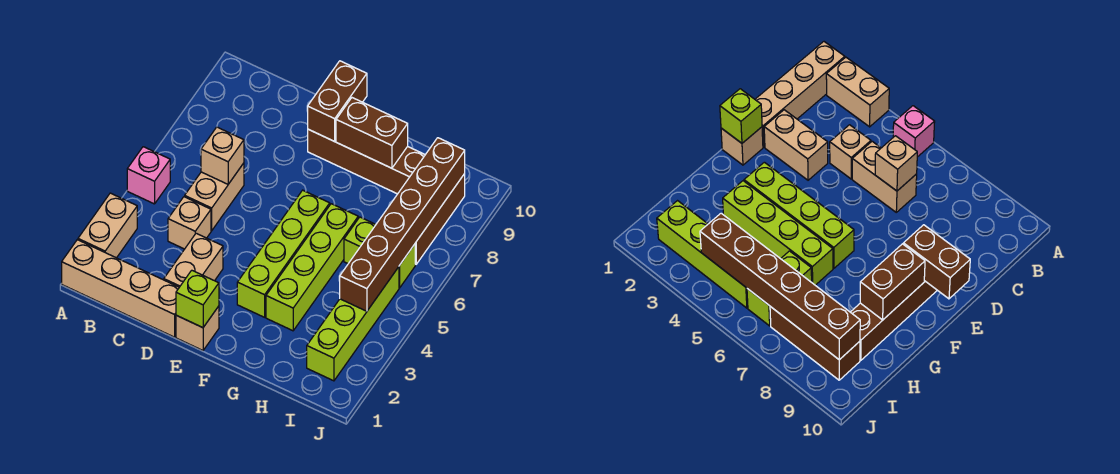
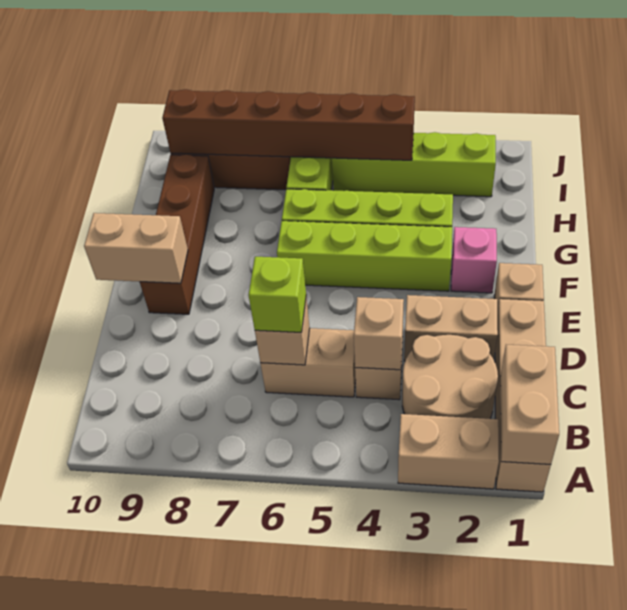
none -> tan 1x2 brick [500,345,559,464]
pink 1x1 brick [127,147,170,204] -> pink 1x1 brick moved to [451,227,497,293]
none -> tan 2x2 round brick [402,335,498,419]
none -> tan 1x1 brick [354,297,404,370]
lime 1x1 brick [176,270,219,328] -> lime 1x1 brick moved to [249,257,306,332]
brown 1x2 brick [308,61,367,141] -> tan 1x2 brick [84,213,188,283]
brown 1x2 brick [336,98,408,168] -> none

